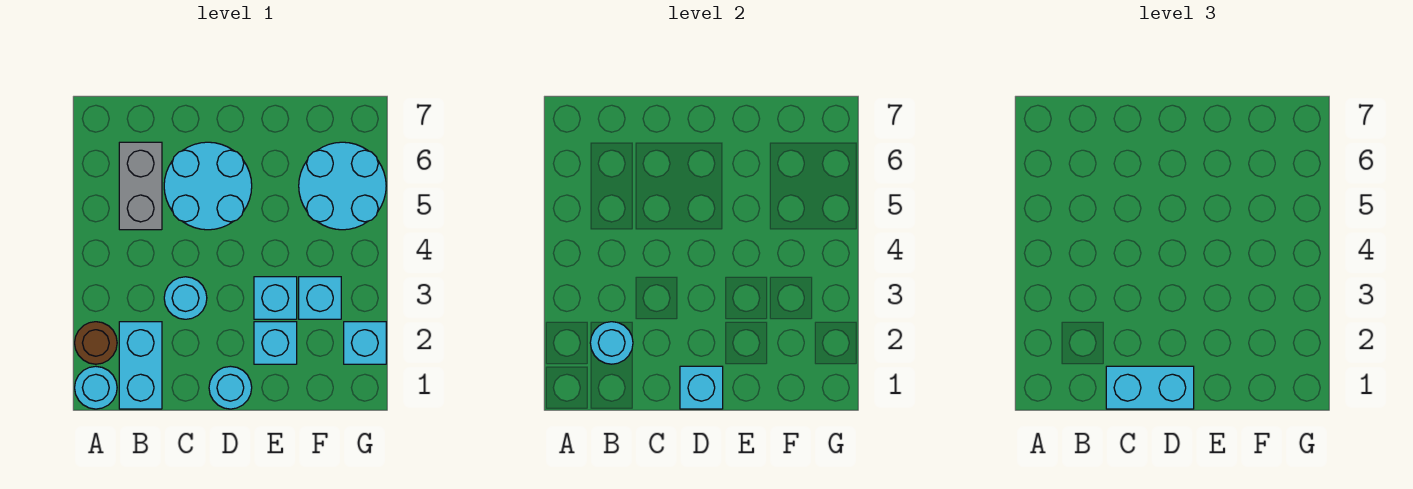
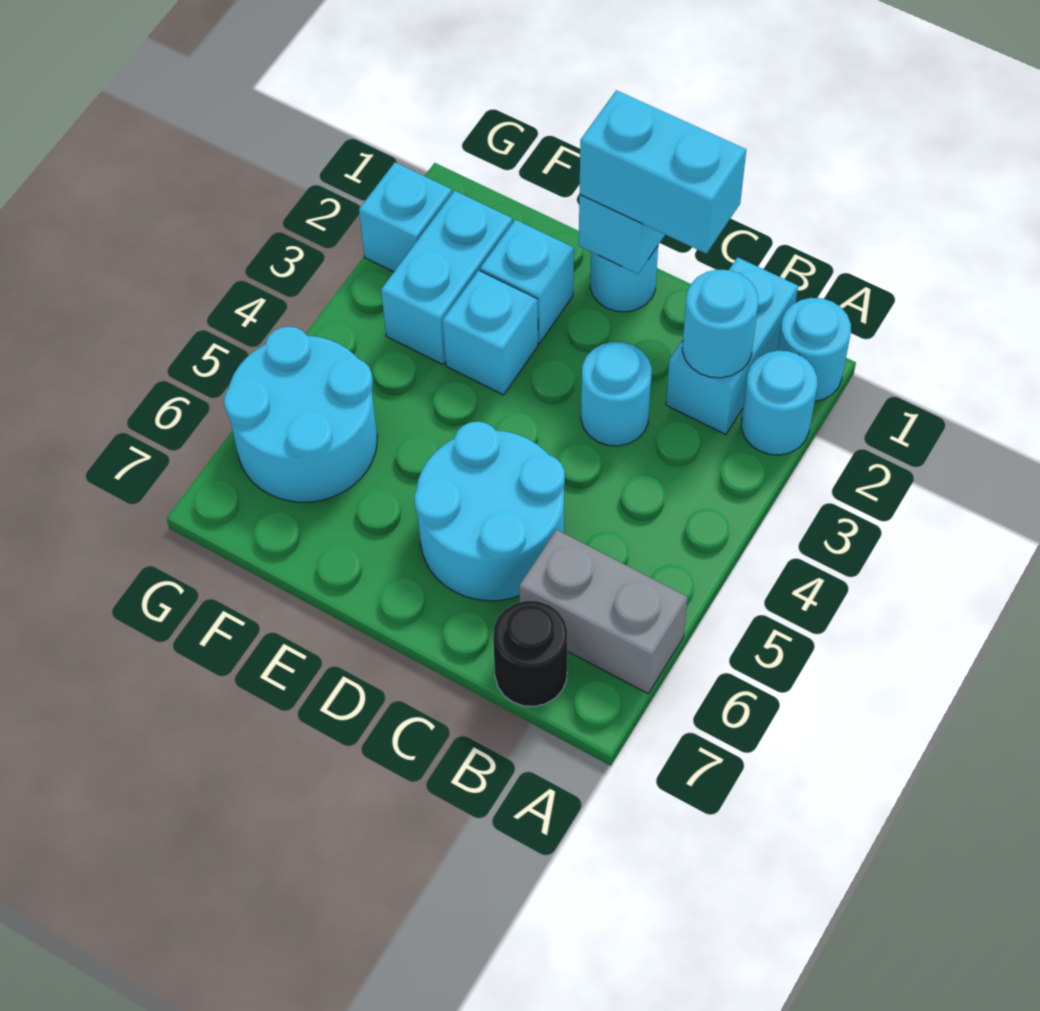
brown 1x1 round brick [75,322,117,364] -> cyan 1x1 round brick [741,351,817,455]
grey 1x2 brick [119,142,162,230] -> grey 1x2 brick turned to [519,530,688,693]
none -> black 1x1 round brick [493,601,568,706]
cyan 1x1 brick [299,277,341,319] -> cyan 1x2 brick [381,191,512,365]

